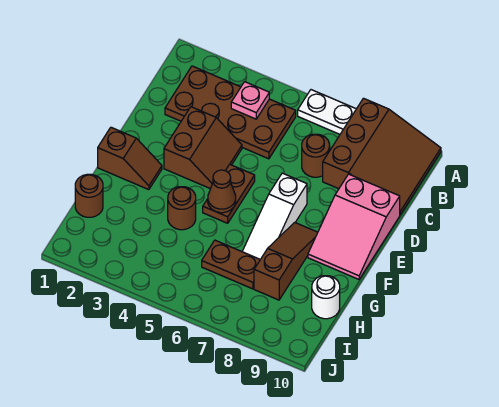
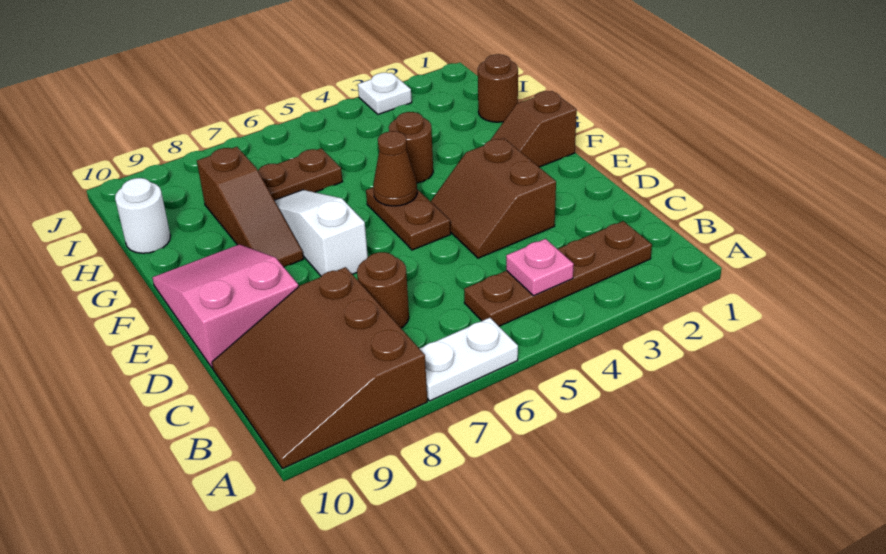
brown 2x4 plate [165,66,296,159] -> brown 1x4 plate [464,221,652,326]
none -> white 1x1 plate [358,73,412,114]

